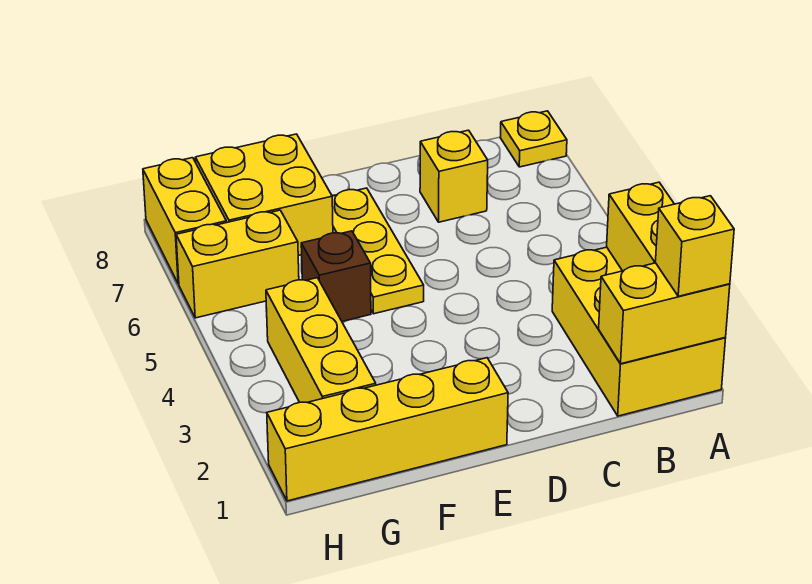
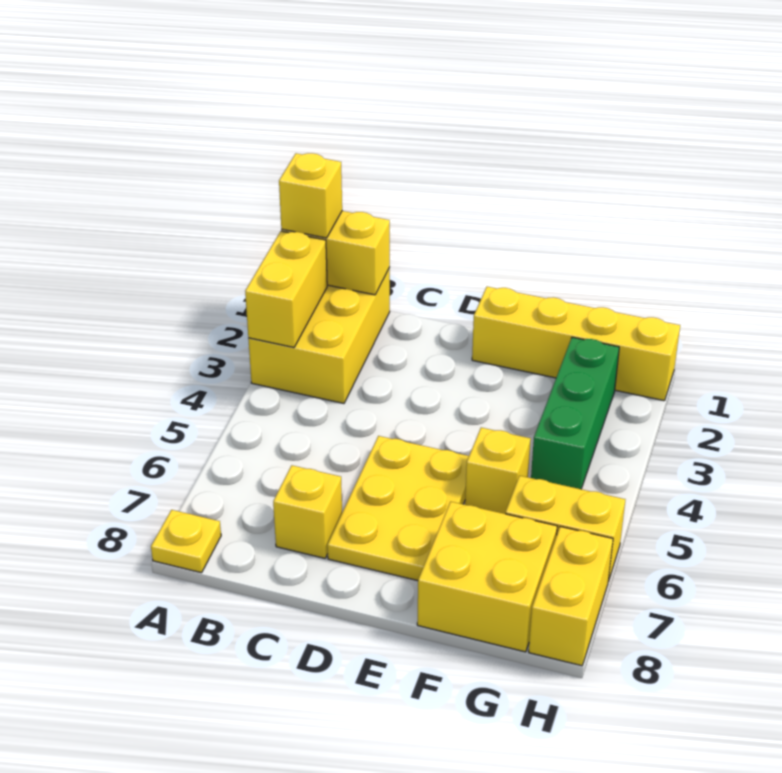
yellow 1x3 plate [332,188,424,314] -> yellow 2x3 plate [327,436,469,581]
brown 1x1 brick [301,231,371,321] -> yellow 1x1 brick [465,428,531,514]
yellow 1x3 brick [266,278,376,402] -> green 1x3 brick [531,337,619,489]

